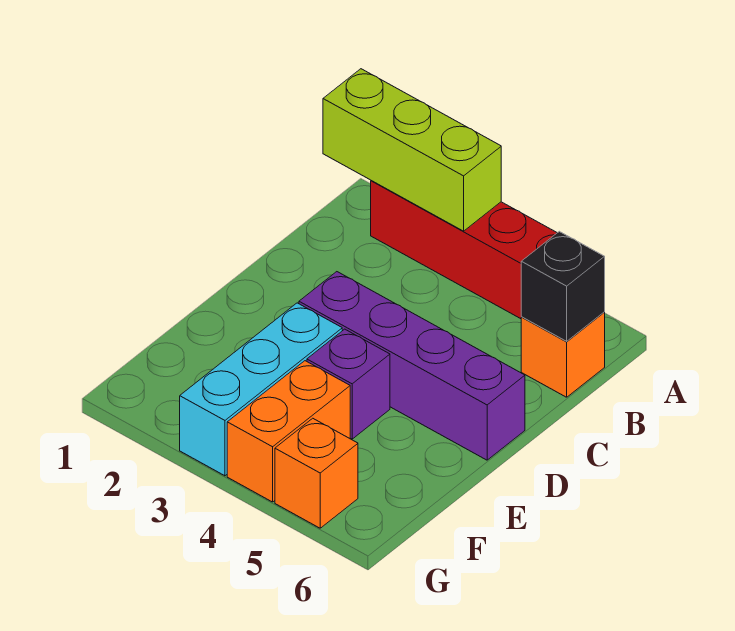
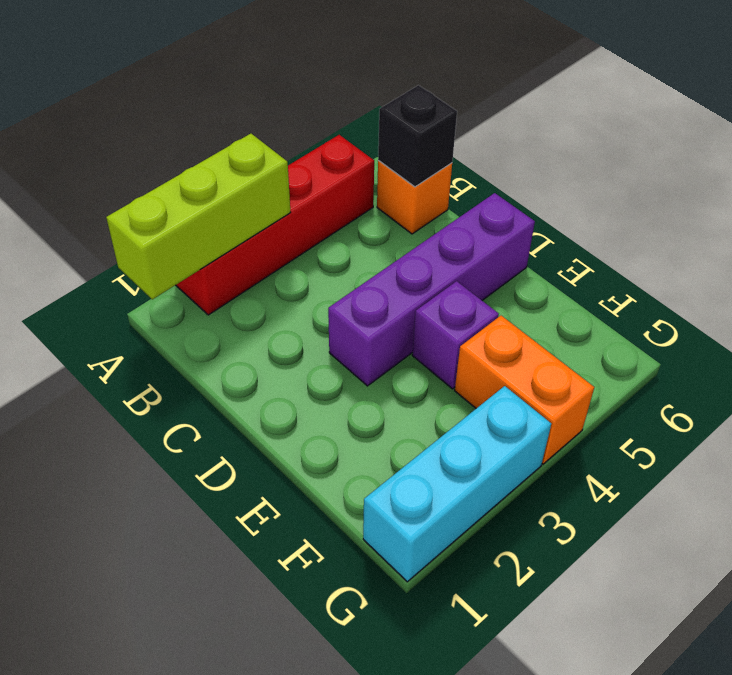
cyan 1x3 brick [180,303,342,476] -> cyan 1x3 brick turned to [363,386,551,582]
orange 1x1 brick [275,418,358,528] -> none

